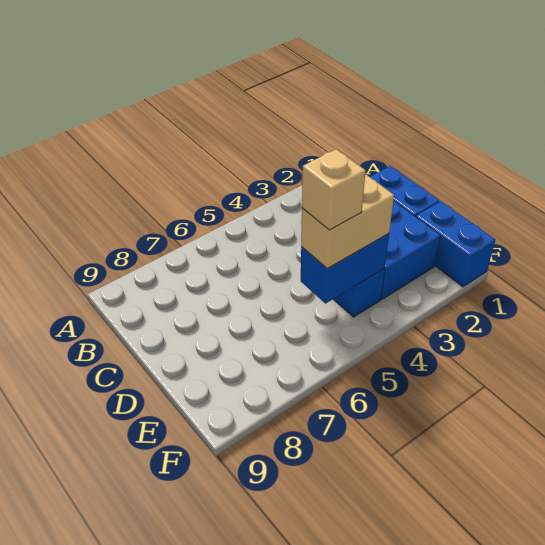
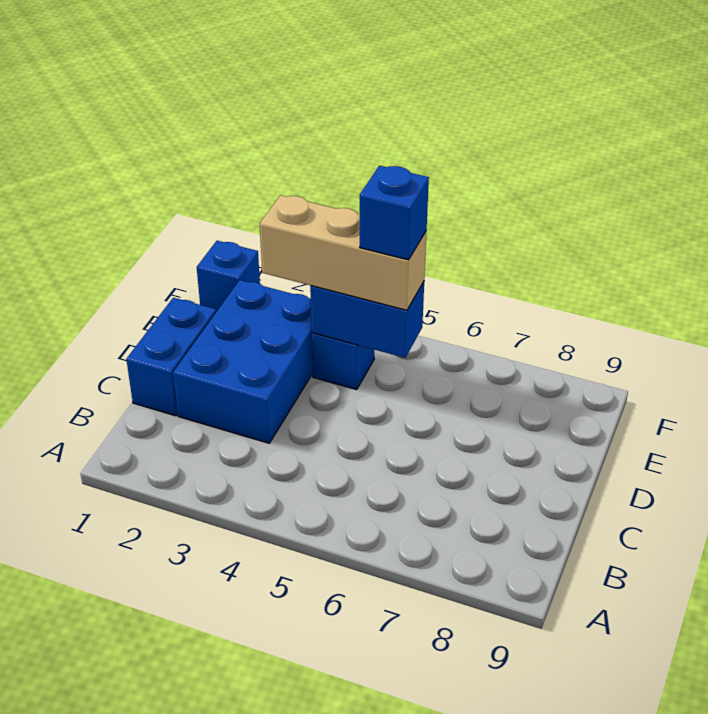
blue 1x2 brick [416,201,495,287] -> blue 1x1 brick [197,241,260,312]
tan 1x2 brick [301,175,394,269] -> tan 1x3 brick [259,195,427,310]
tan 1x1 brick [302,149,366,230] -> blue 1x1 brick [360,166,429,260]

